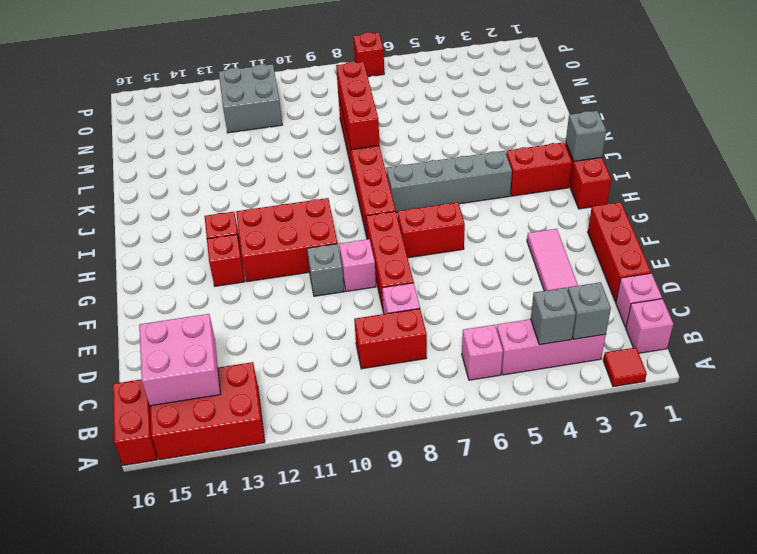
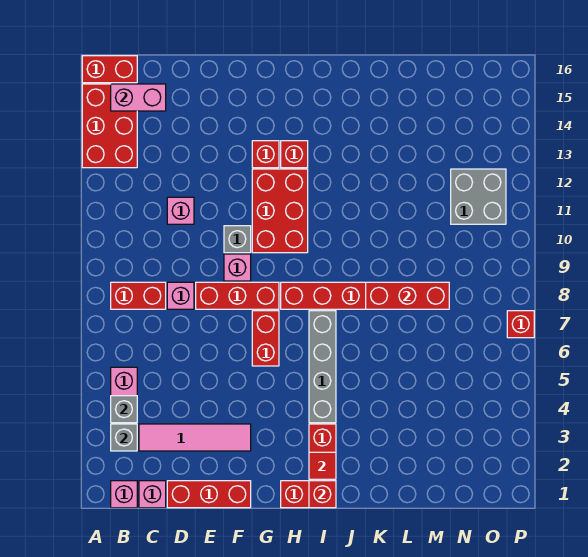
red 1x1 tile [603,348,647,387] -> red 1x1 tile moved to [309,452,336,479]
pink 1x1 brick [462,325,503,380] -> pink 1x1 brick moved to [167,197,194,224]
pink 2x2 brick [139,314,220,406] -> pink 1x2 brick [111,84,166,111]
red 1x2 brick [354,309,427,369] -> red 1x2 brick turned to [111,282,166,309]
grey 1x1 brick [566,111,606,161] -> red 1x1 brick [309,481,336,508]

